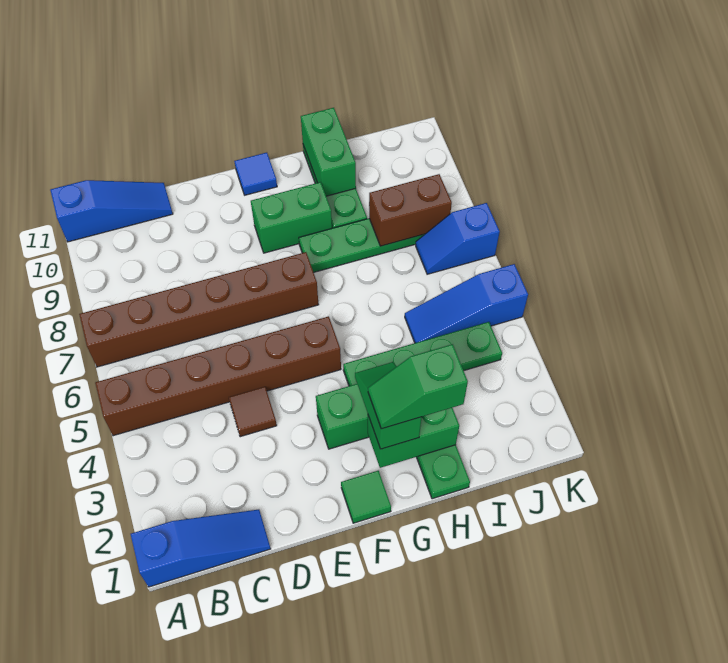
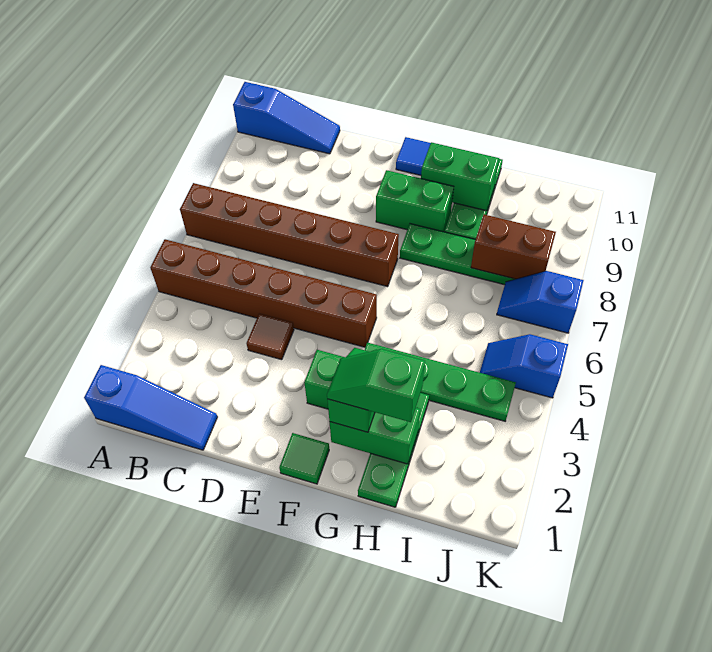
green 1x2 brick [301,108,356,196] -> green 1x2 brick turned to [421,142,499,211]
blue 1x3 slope [405,264,528,343] -> blue 1x2 slope [480,334,568,398]

